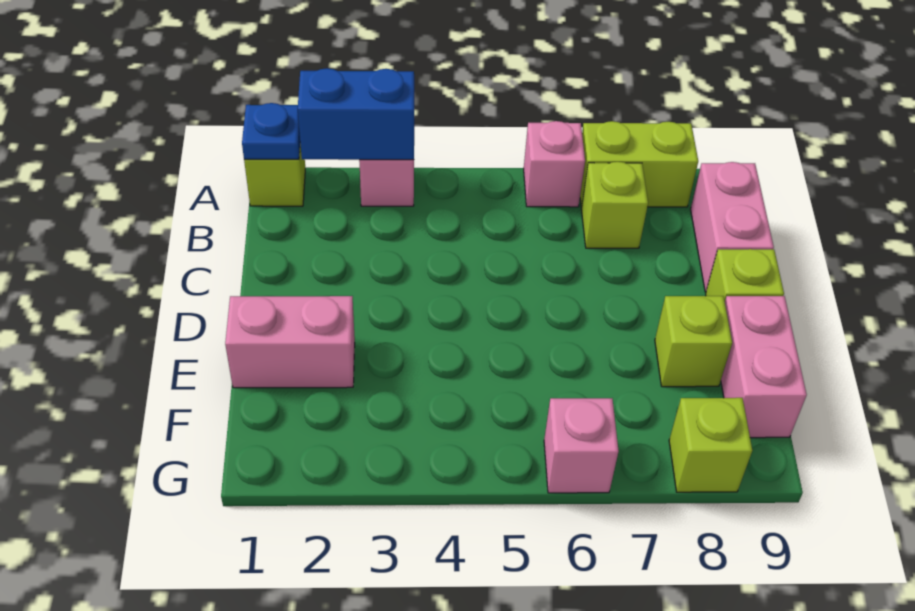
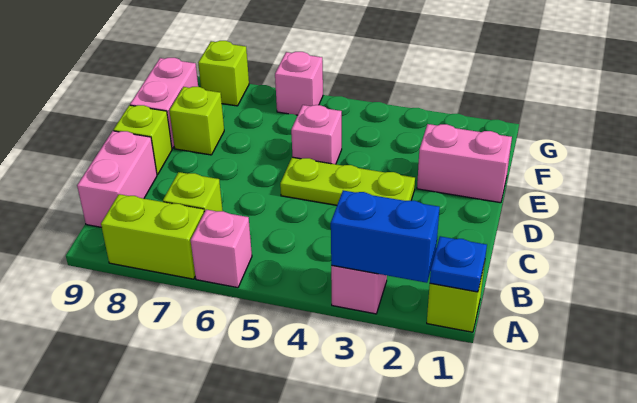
none -> lime 1x3 plate [280,157,415,205]
none -> pink 1x1 brick [291,105,342,164]

